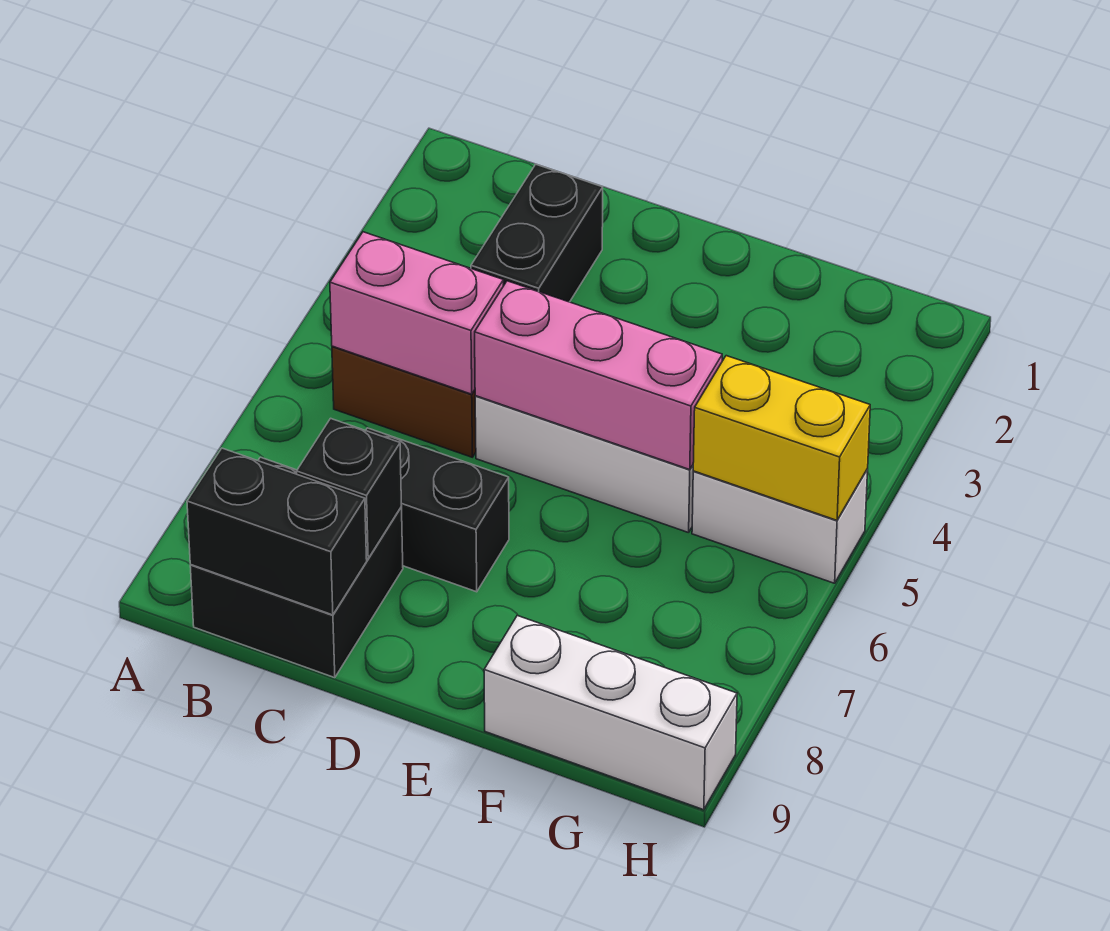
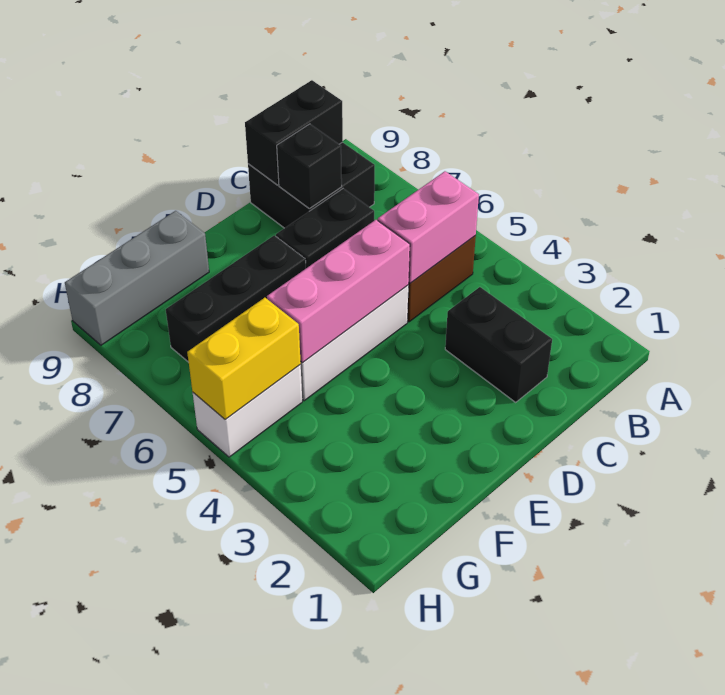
none -> black 1x3 brick [166,235,306,362]
white 1x3 brick [484,616,737,810] -> grey 1x3 brick [65,211,209,345]

